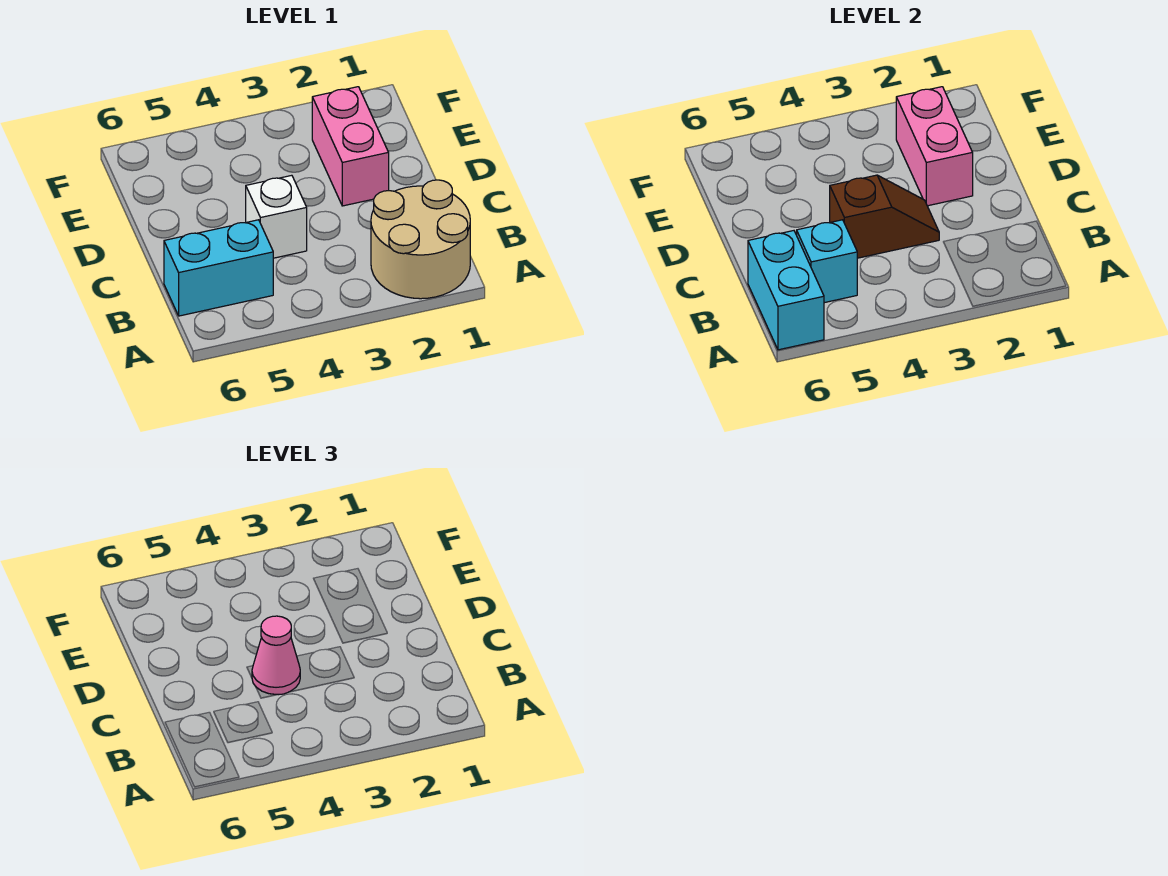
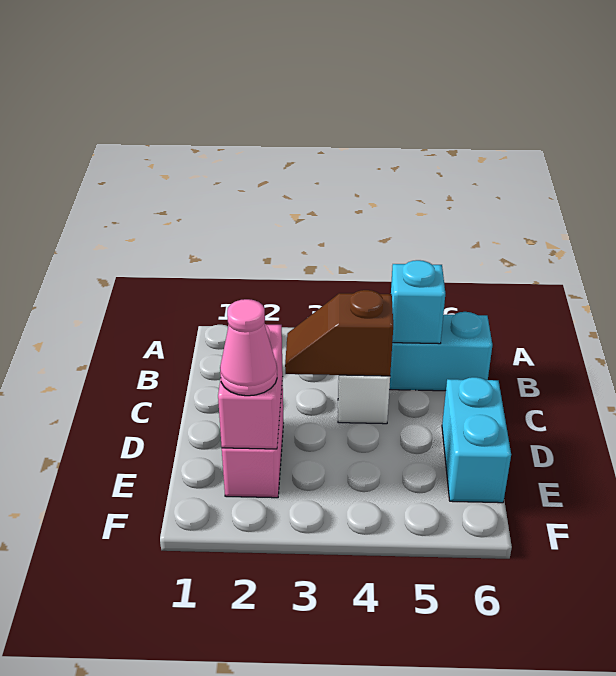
tan 2x2 round brick [371,180,470,299] -> none
cyan 1x2 brick [748,231,824,350] -> cyan 1x2 brick moved to [442,377,511,503]
pink 1x1 cone [252,616,300,695] -> pink 1x1 cone moved to [220,299,277,396]

